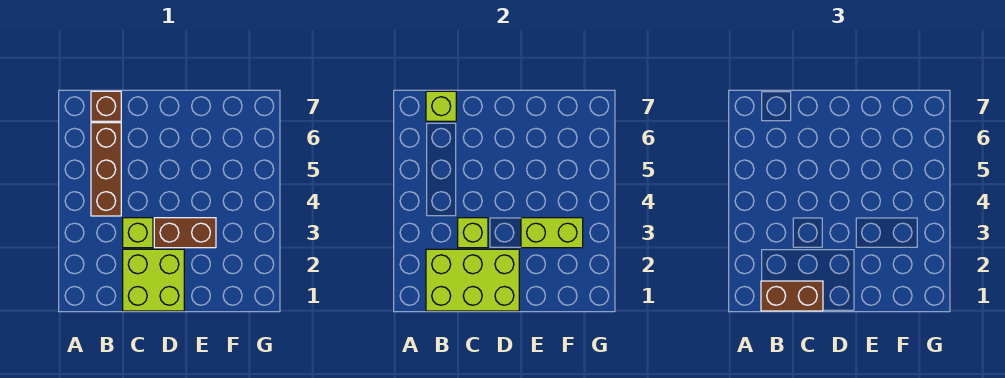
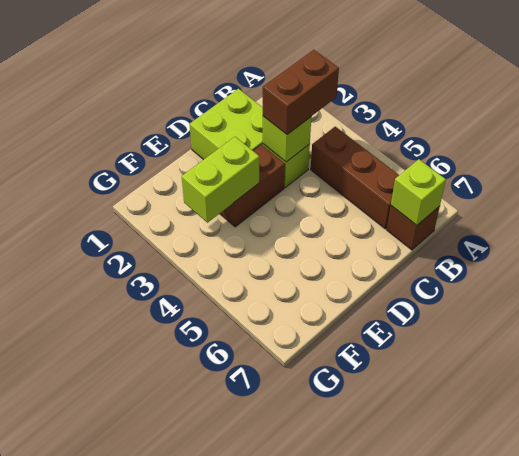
lime 2x3 brick [426,249,519,311] -> none
brown 1x2 brick [761,281,823,311] -> brown 1x2 brick moved to [263,50,339,135]

